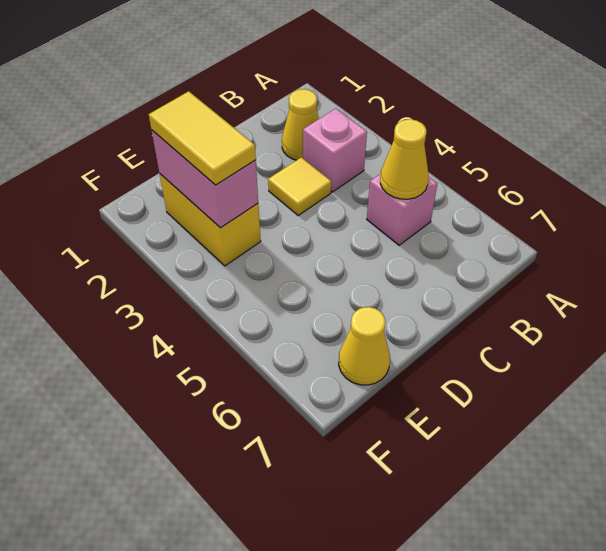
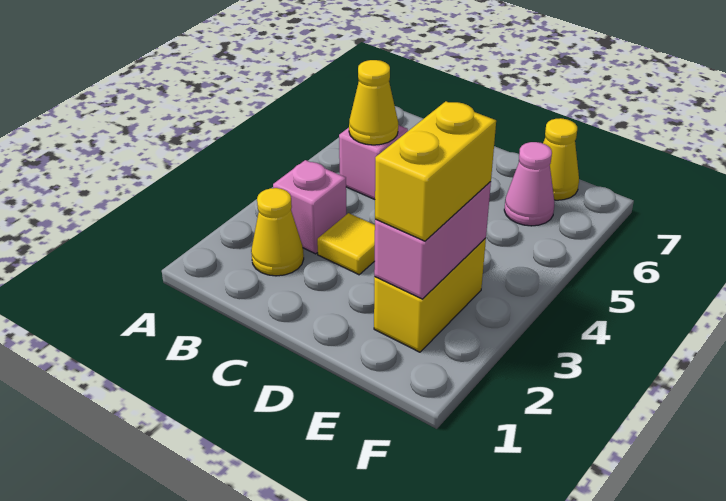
yellow 1x2 tile [149,91,256,185] -> yellow 1x2 brick [375,101,496,241]
none -> pink 1x1 cone [504,142,555,226]

